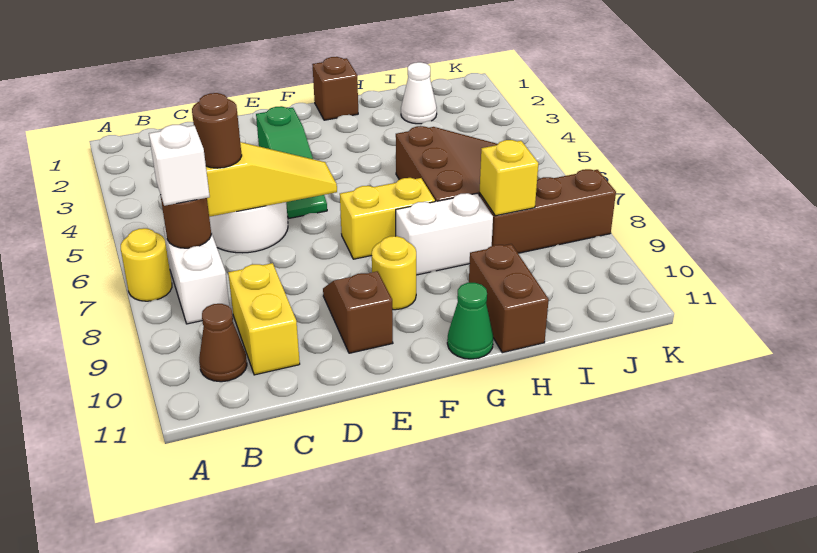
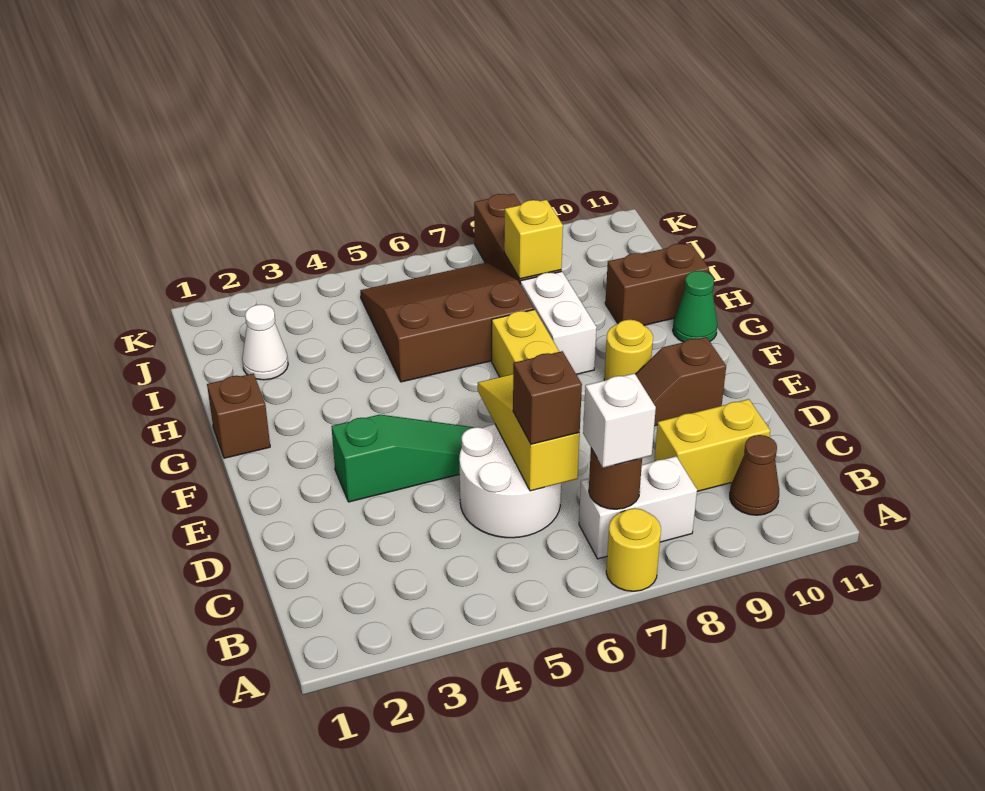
brown 1x1 round brick [192,93,242,168] -> brown 1x1 brick [513,351,582,444]

